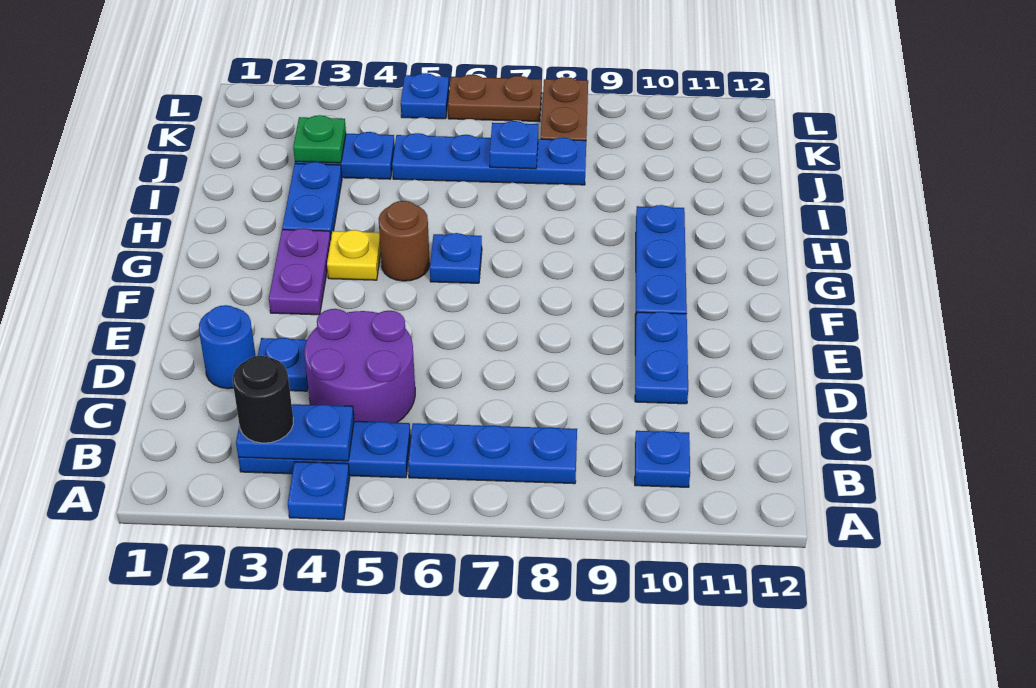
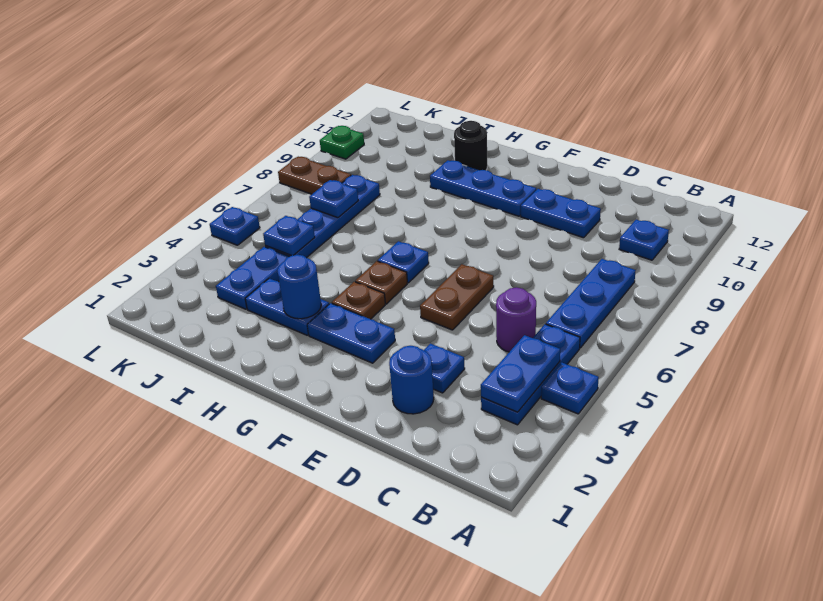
black 1x1 round brick [233,356,293,443] -> black 1x1 round brick moved to [454,121,487,170]
purple 2x2 round brick [304,309,415,423] -> purple 1x1 round brick [496,287,536,352]
purple 1x2 plate [269,228,331,315] -> blue 1x2 plate [307,303,395,363]
yellow 1x1 plate [327,230,381,280] -> brown 1x1 plate [332,282,385,319]
brown 1x1 round brick [379,201,430,281] -> brown 1x1 plate [355,261,407,304]
none -> blue 1x1 round brick [277,255,321,319]
green 1x1 plate [293,115,346,163] -> green 1x1 plate moved to [320,126,364,159]
none -> blue 1x1 plate [263,216,315,256]
brown 1x2 plate [448,75,542,122] -> brown 1x2 plate moved to [420,264,494,330]

